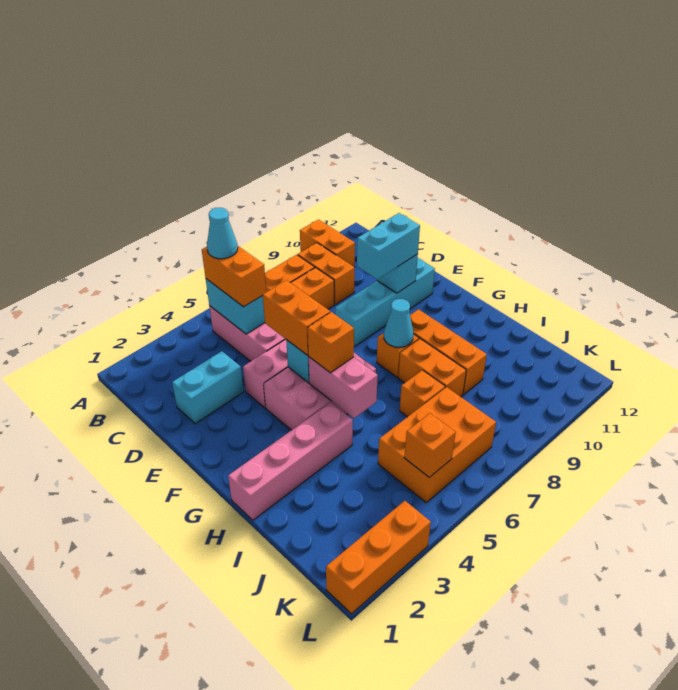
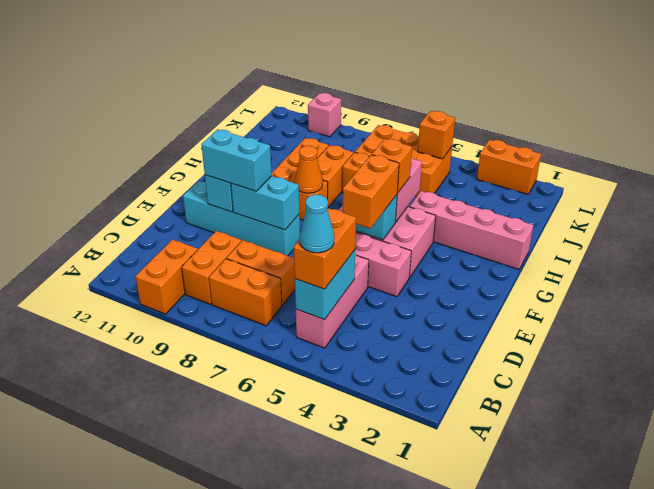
cyan 1x2 brick [172,351,244,424] -> cyan 1x2 brick moved to [231,176,299,230]
cyan 1x1 cone [384,299,413,347] -> orange 1x1 cone [295,146,323,193]
orange 1x3 brick [326,501,431,614] -> orange 1x2 brick [477,140,541,194]
none -> pink 1x1 brick [308,93,341,137]

